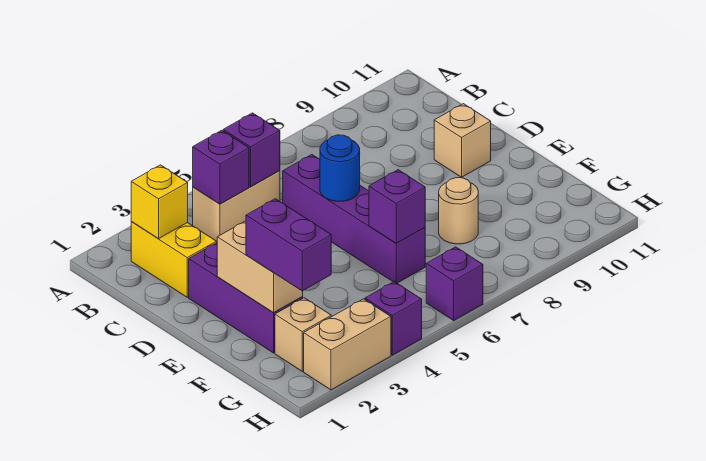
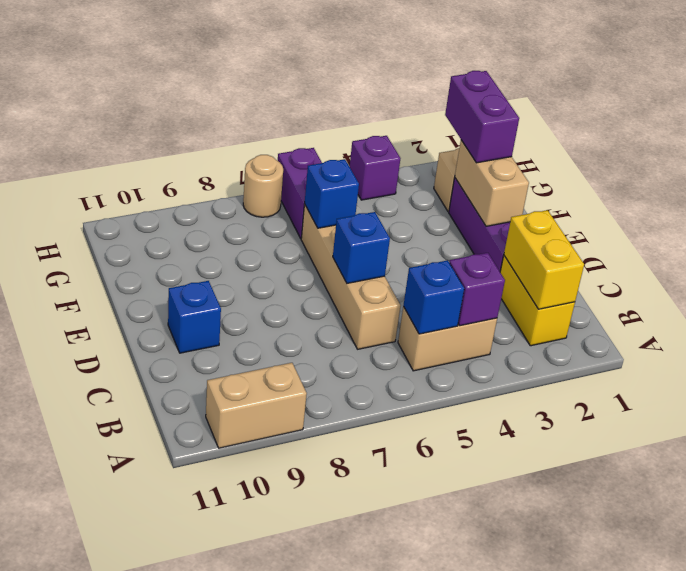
yellow 1x1 brick [131,165,188,239] -> yellow 1x2 brick [504,210,584,309]
purple 1x1 brick [223,113,280,187] -> blue 1x1 brick [403,260,464,334]
purple 1x4 brick [283,155,425,283] -> tan 1x4 brick [301,204,401,349]
blue 1x1 round brick [320,135,360,201] -> blue 1x1 brick [333,212,390,283]
tan 1x1 brick [434,104,491,177] -> blue 1x1 brick [168,281,221,353]
purple 1x1 brick [369,170,425,243] -> blue 1x1 brick [305,159,359,228]
tan 1x1 round brick [439,178,478,244] -> tan 1x1 round brick moved to [243,155,283,217]
tan 1x2 brick [304,299,391,390] -> tan 1x2 brick moved to [206,363,307,448]
purple 1x1 brick [426,247,483,320] -> purple 1x2 brick [278,148,322,238]

